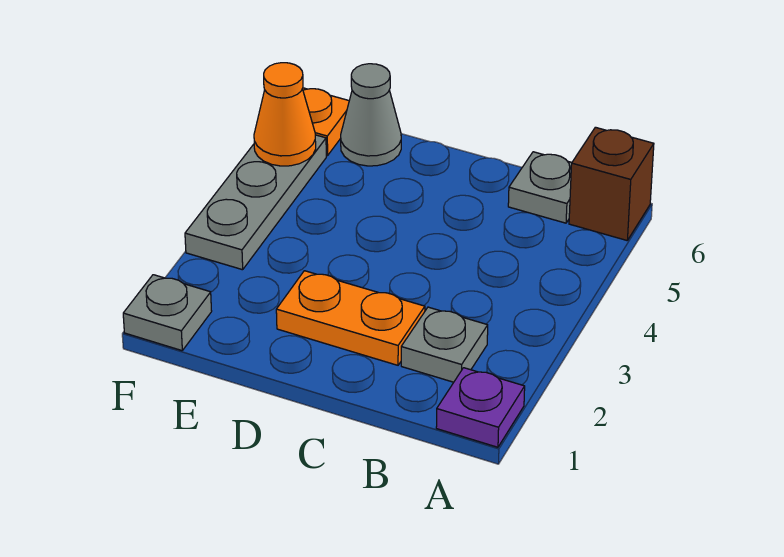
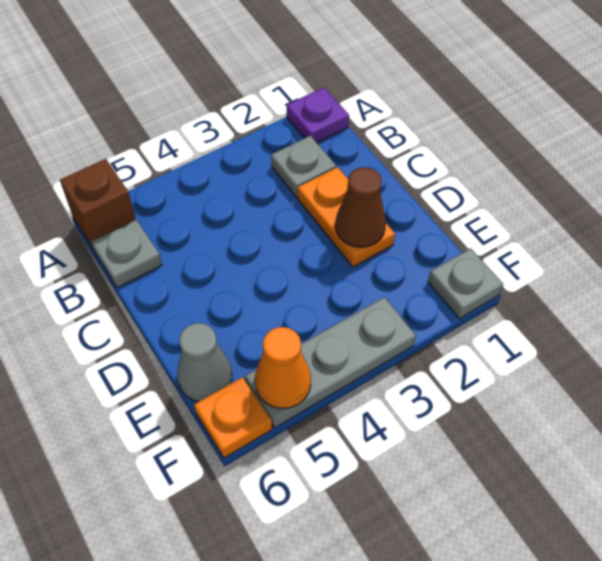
none -> brown 1x1 cone [335,167,386,247]

